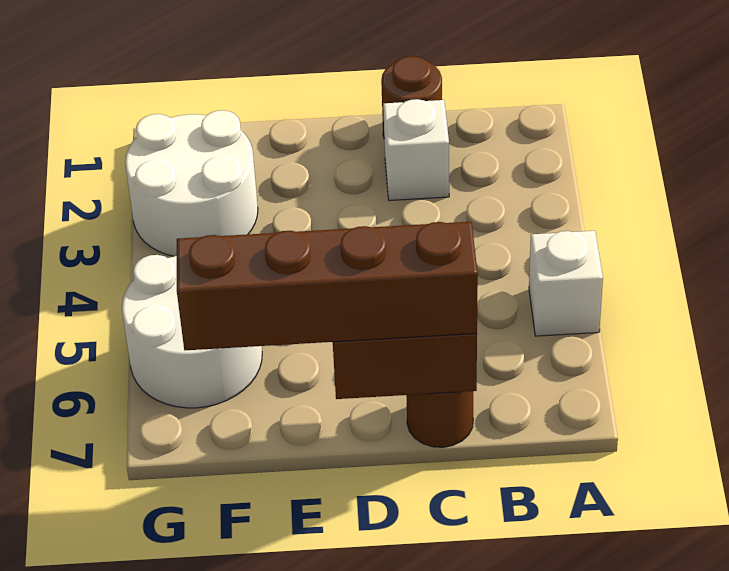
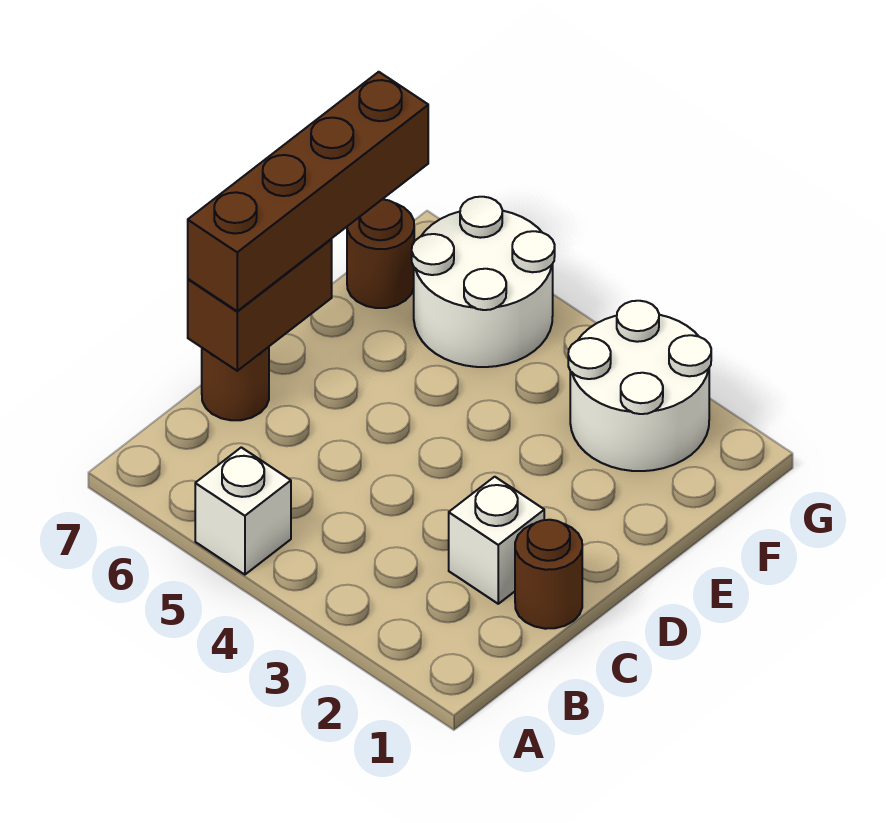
none -> brown 1x1 round brick [347,199,414,308]

